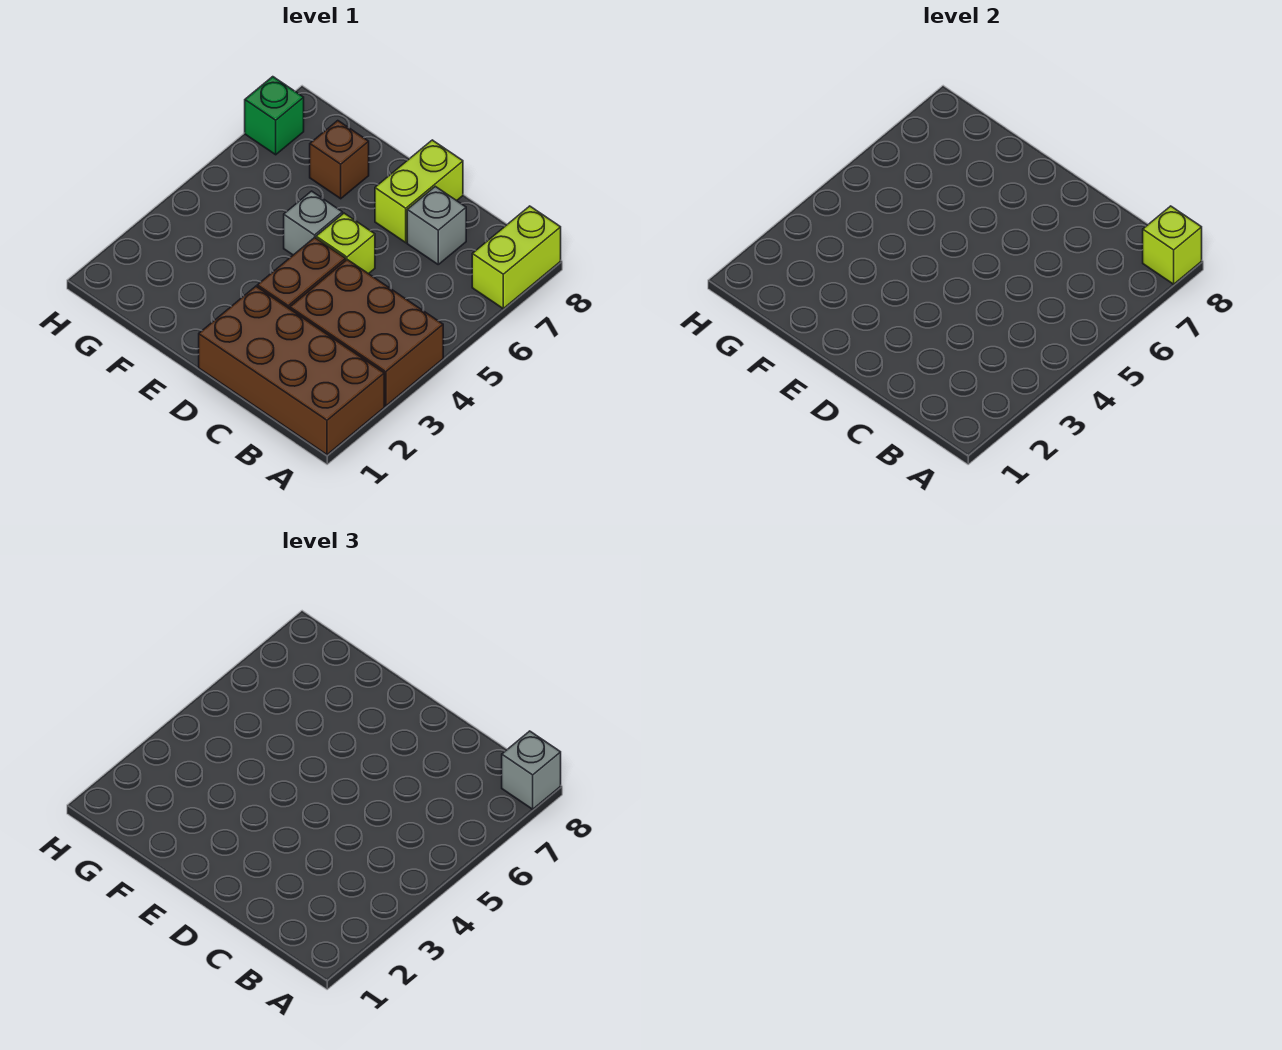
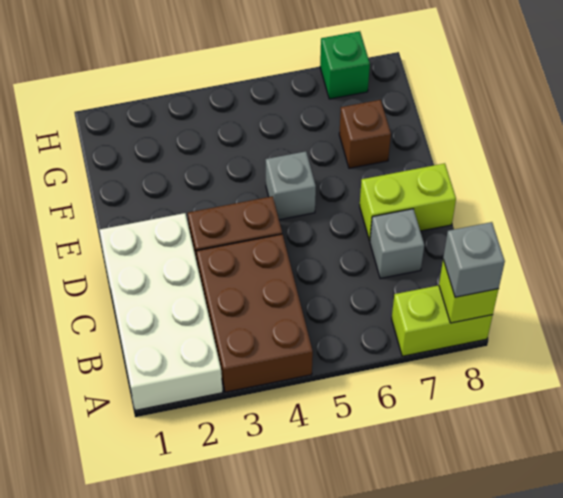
brown 2x4 brick [199,286,384,455] -> white 2x4 brick [99,213,223,410]
lime 1x1 brick [316,213,375,274] -> none

